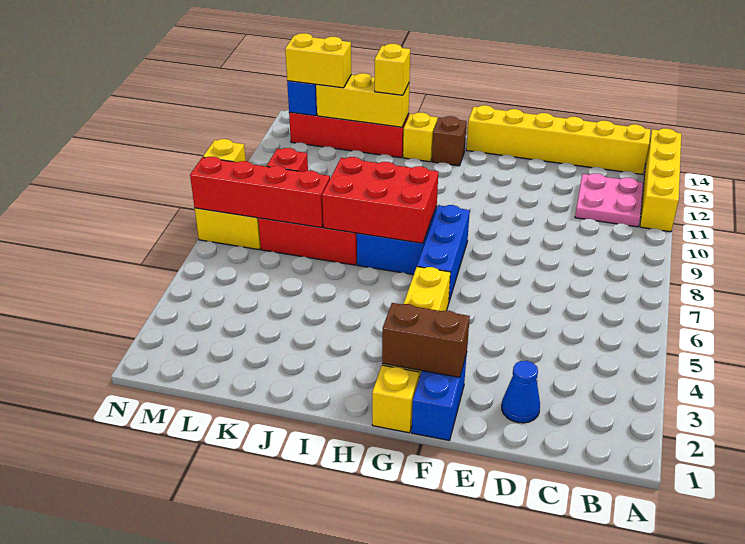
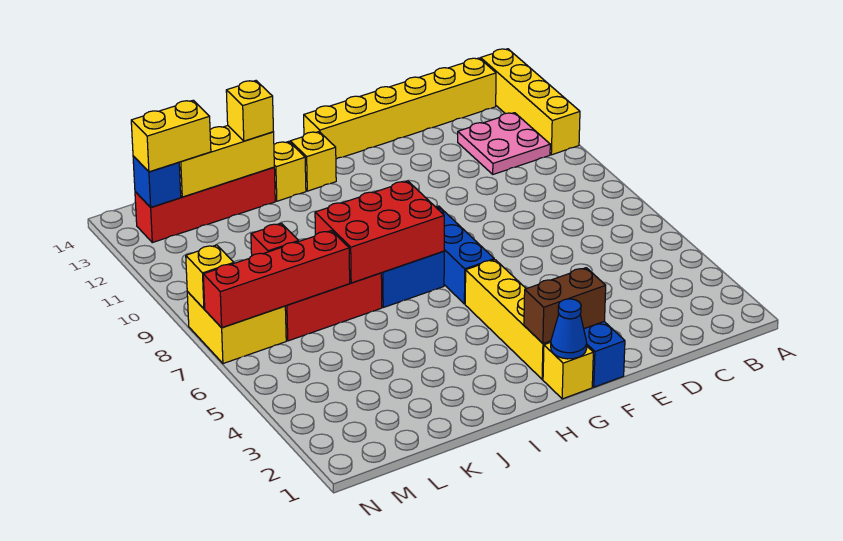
blue 1x1 cone [502,361,540,423] -> blue 1x1 cone moved to [551,299,587,359]
brown 1x1 brick [432,116,467,166] -> yellow 1x1 brick [290,132,336,191]

